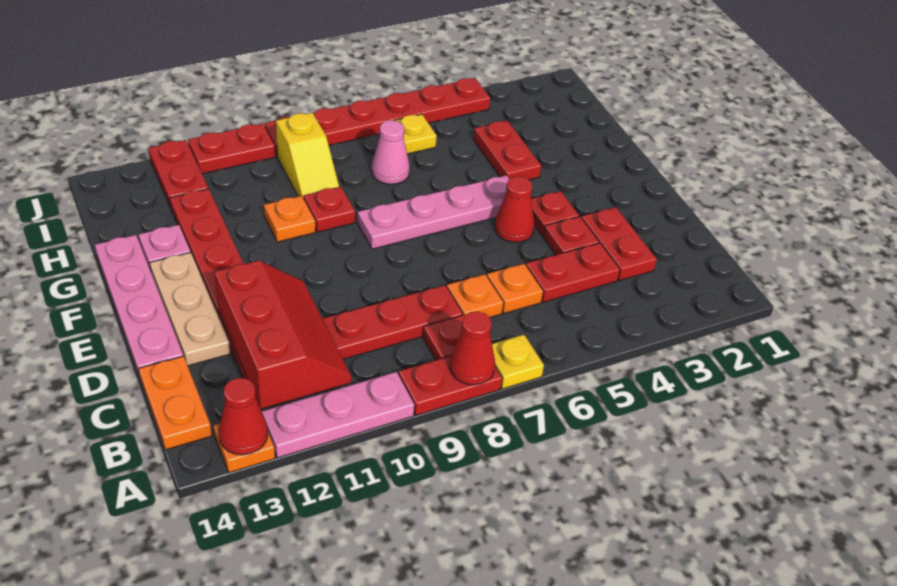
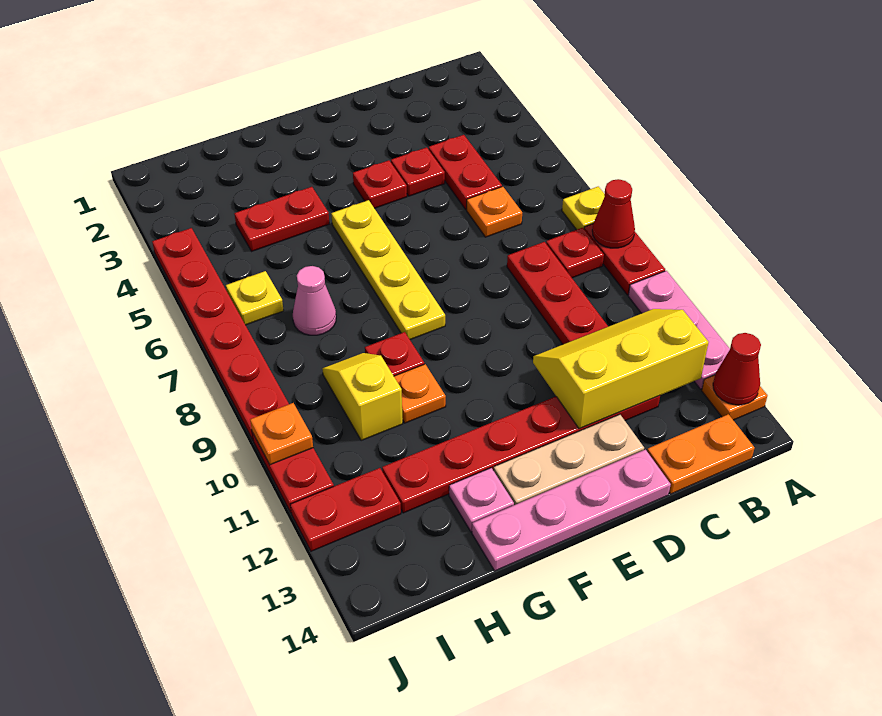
red 2x3 slope [215,260,351,409] -> yellow 2x3 slope [533,309,709,429]
red 1x2 plate [581,207,657,281] -> none
orange 1x1 plate [447,274,503,318] -> orange 1x1 plate moved to [250,403,313,465]
red 1x1 cone [495,176,534,242] -> none
pink 1x4 plate [357,175,509,249] -> yellow 1x4 plate [331,200,445,340]
yellow 1x2 slope [276,113,339,199] -> yellow 1x2 slope turned to [322,353,403,441]

